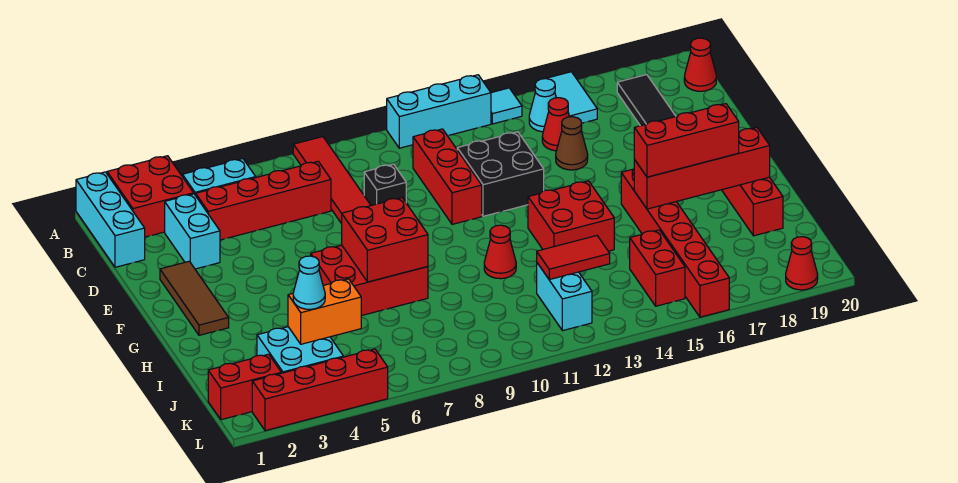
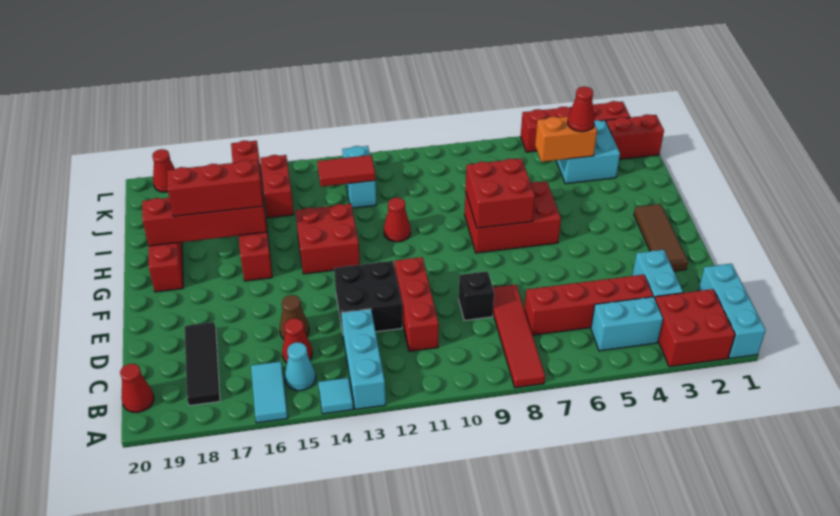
cyan 1x3 brick [387,75,491,148] -> cyan 1x3 brick turned to [341,309,386,409]
cyan 1x1 cone [293,256,325,309] -> red 1x1 cone [567,87,595,132]

